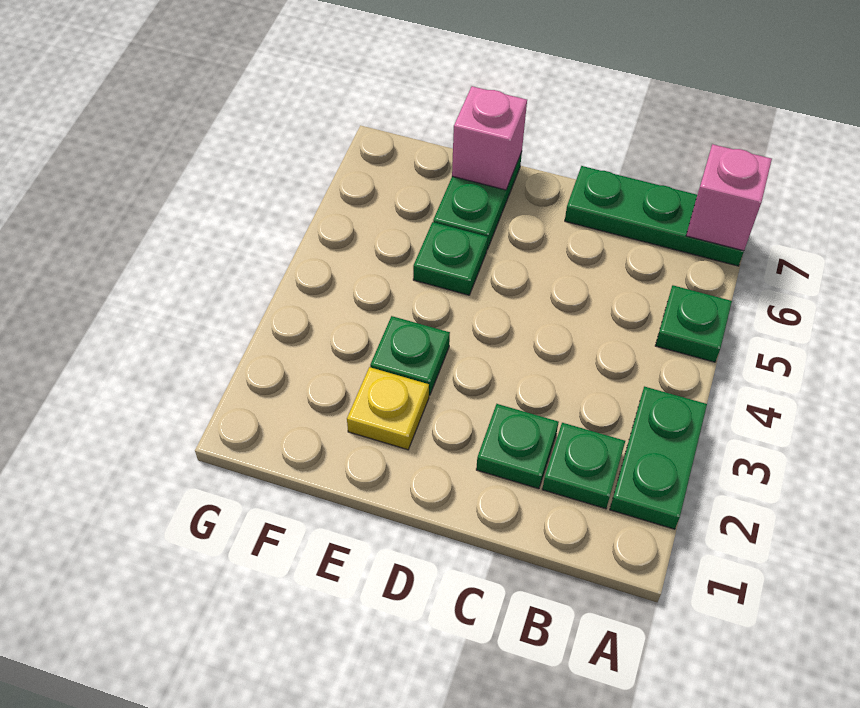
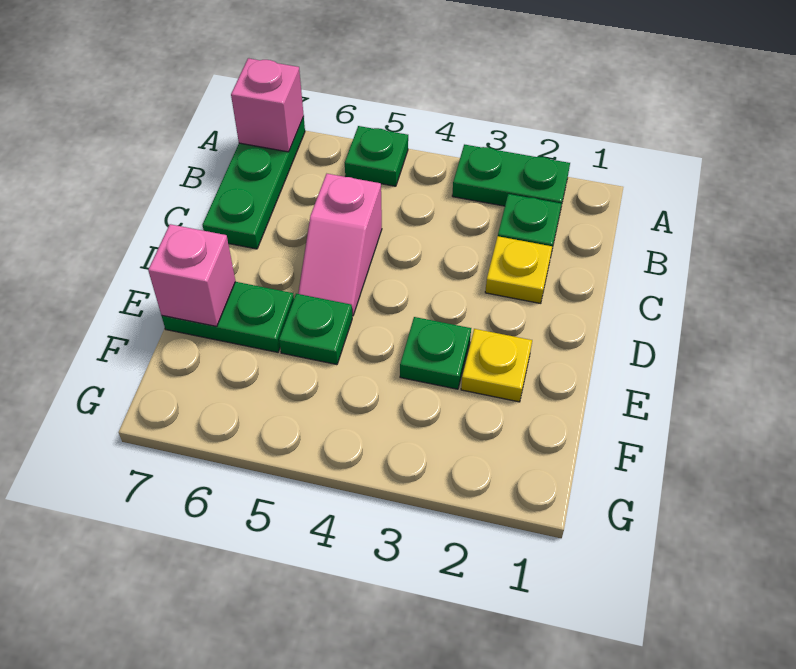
green 1x1 plate [476,404,559,489] -> yellow 1x1 plate [485,236,552,303]
none -> pink 1x2 slope [298,174,382,316]

